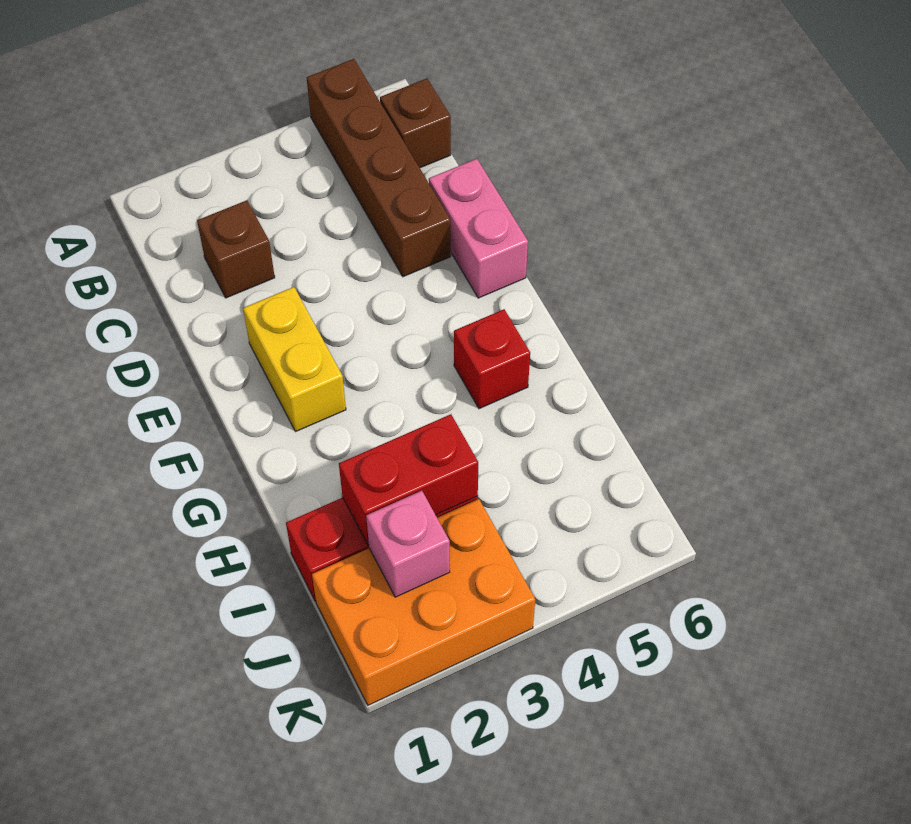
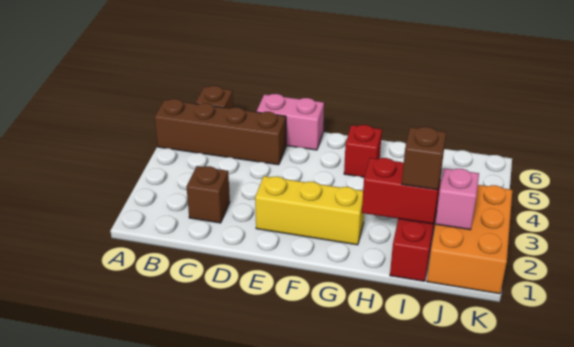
yellow 1x2 brick [243,287,346,432] -> yellow 1x3 brick [255,176,364,245]
red 1x2 brick [339,414,478,545] -> red 1x2 brick turned to [362,158,441,224]
none -> brown 1x1 brick [402,127,446,190]

